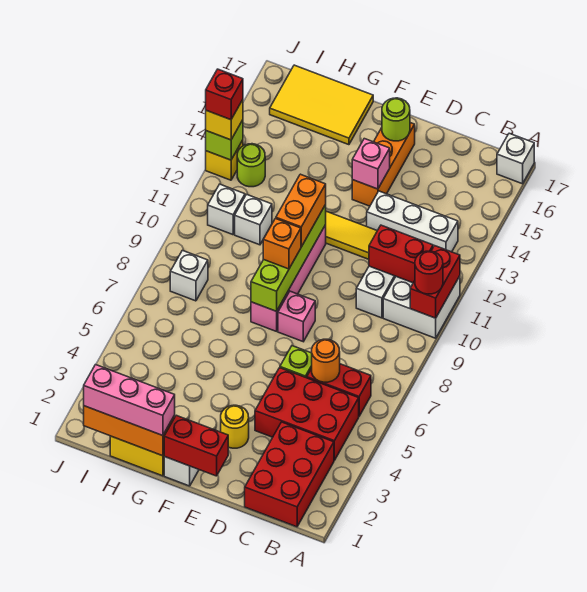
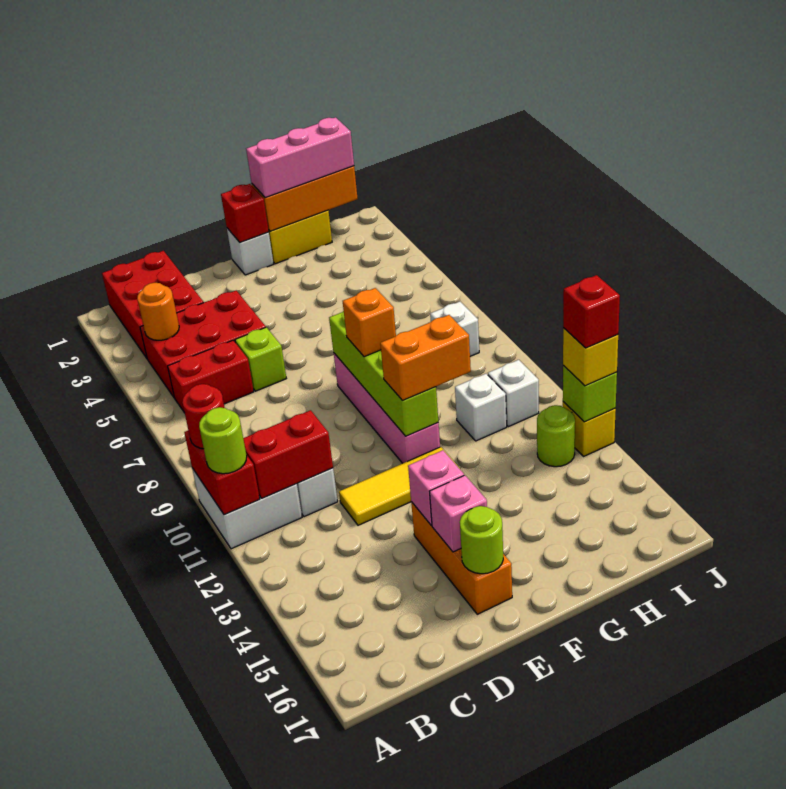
none -> lime 1x1 round brick [199,407,247,474]
white 1x1 brick [497,133,534,184] -> none
white 1x3 brick [367,191,458,252] -> none
orange 1x1 round brick [312,339,340,382] -> orange 1x1 round brick moved to [137,283,179,340]
red 1x2 brick [164,415,228,476] -> red 1x1 brick [221,184,269,243]
yellow 1x1 round brick [221,405,249,448] -> none
pink 1x1 brick [278,291,315,342] -> pink 1x1 brick moved to [430,475,487,552]
orange 1x2 brick [276,174,326,247] -> orange 1x2 brick turned to [380,315,471,400]
yellow 2x3 tile [270,65,373,145] -> none

